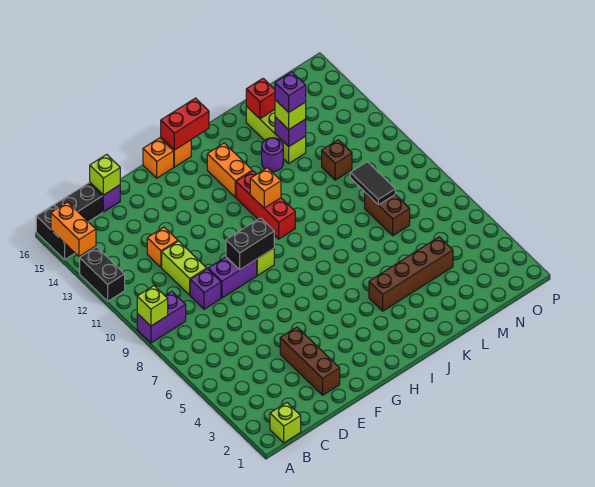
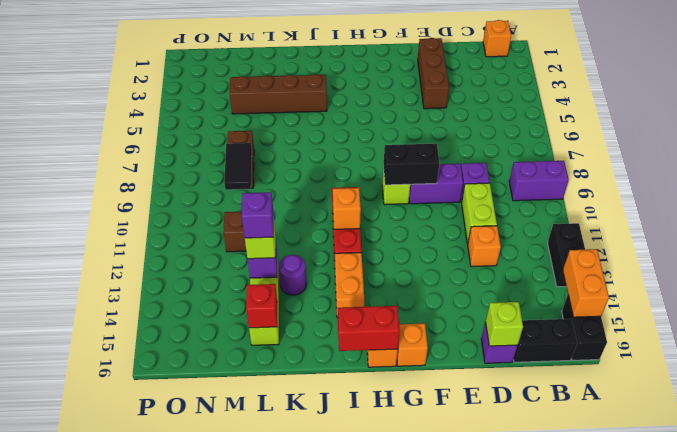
lime 1x1 brick [137,286,168,326] -> none
lime 1x1 brick [270,403,301,443] -> orange 1x1 brick [483,20,511,57]

